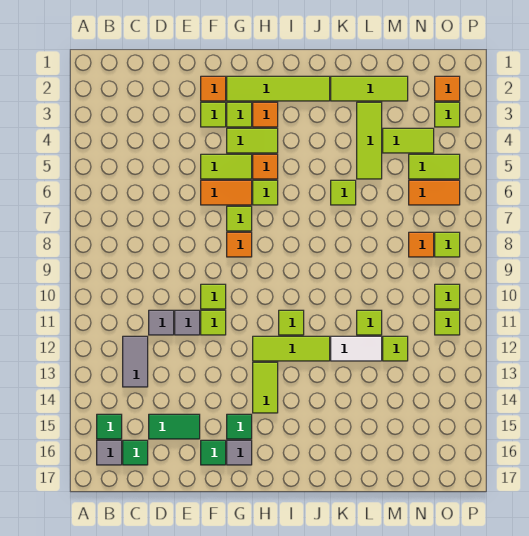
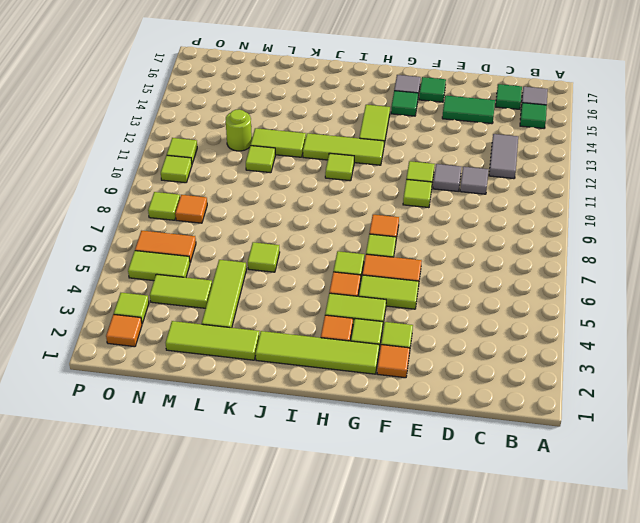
white 1x2 tile [331,336,382,361] -> lime 1x2 tile [250,128,306,157]
lime 1x1 tile [383,336,408,361] -> lime 1x1 round brick [226,109,252,151]

